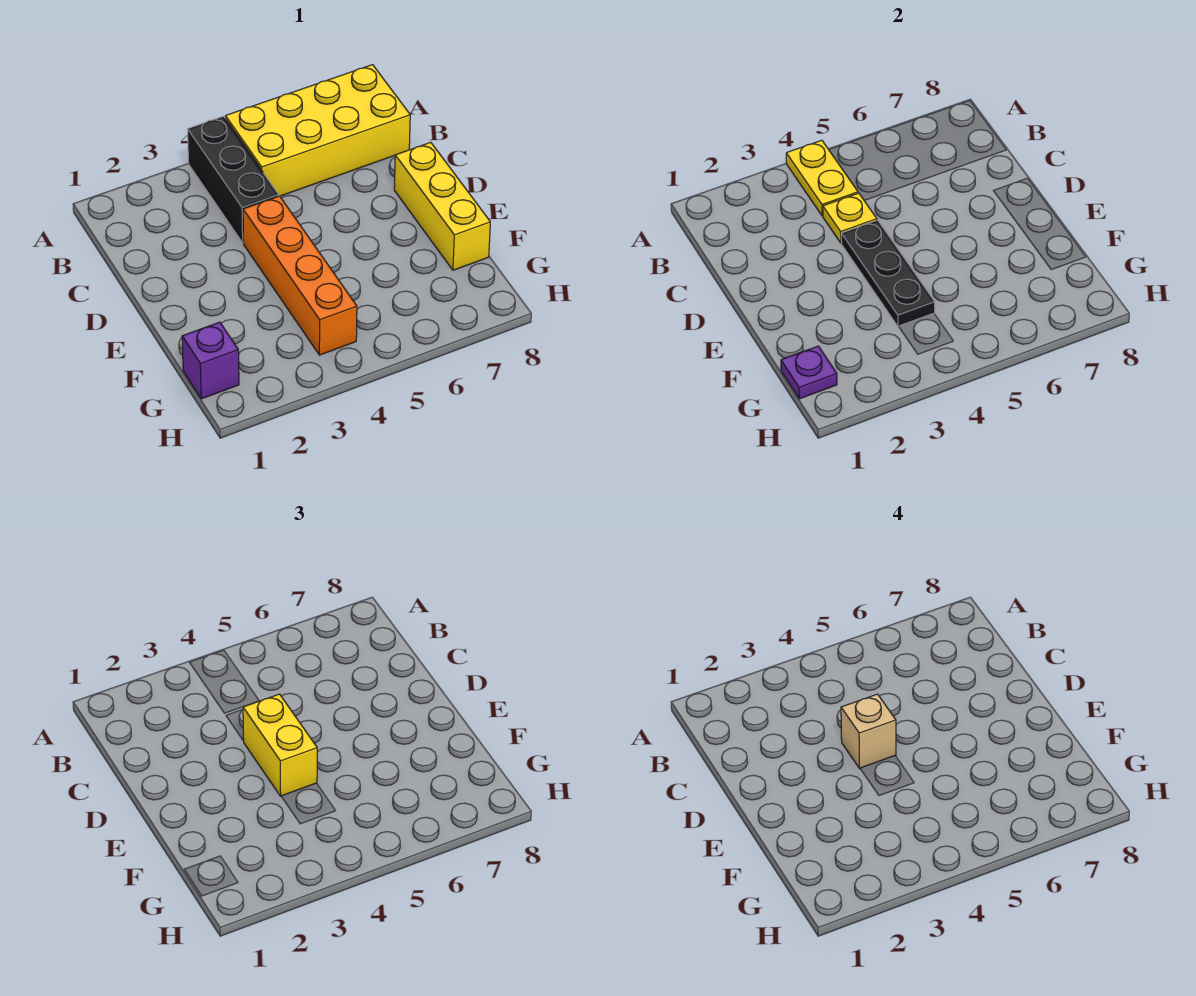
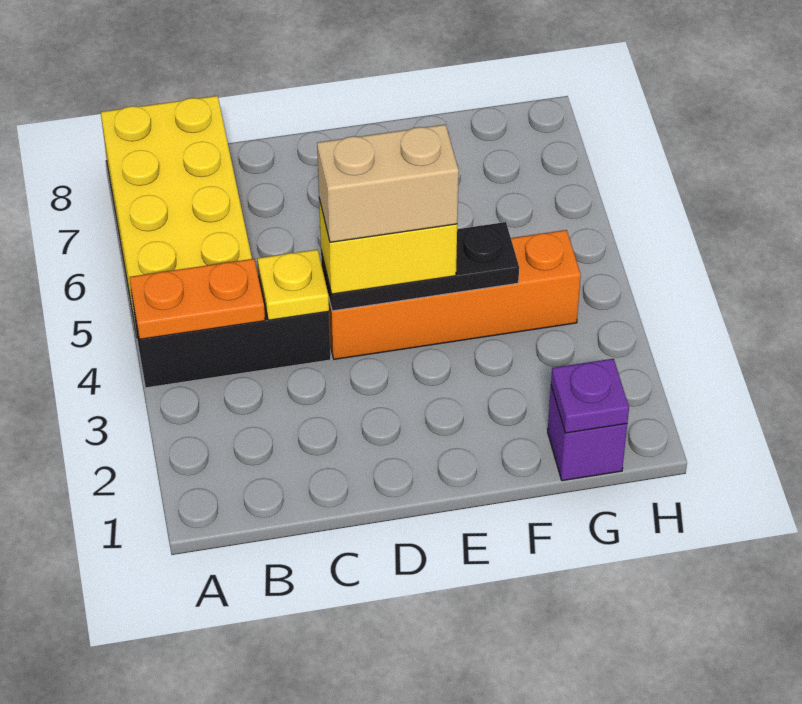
yellow 1x2 plate [786,140,858,216] -> orange 1x2 plate [130,259,265,339]
tan 1x1 brick [841,694,896,769] -> tan 1x2 brick [317,124,459,242]
yellow 1x3 brick [394,142,490,270] -> none

